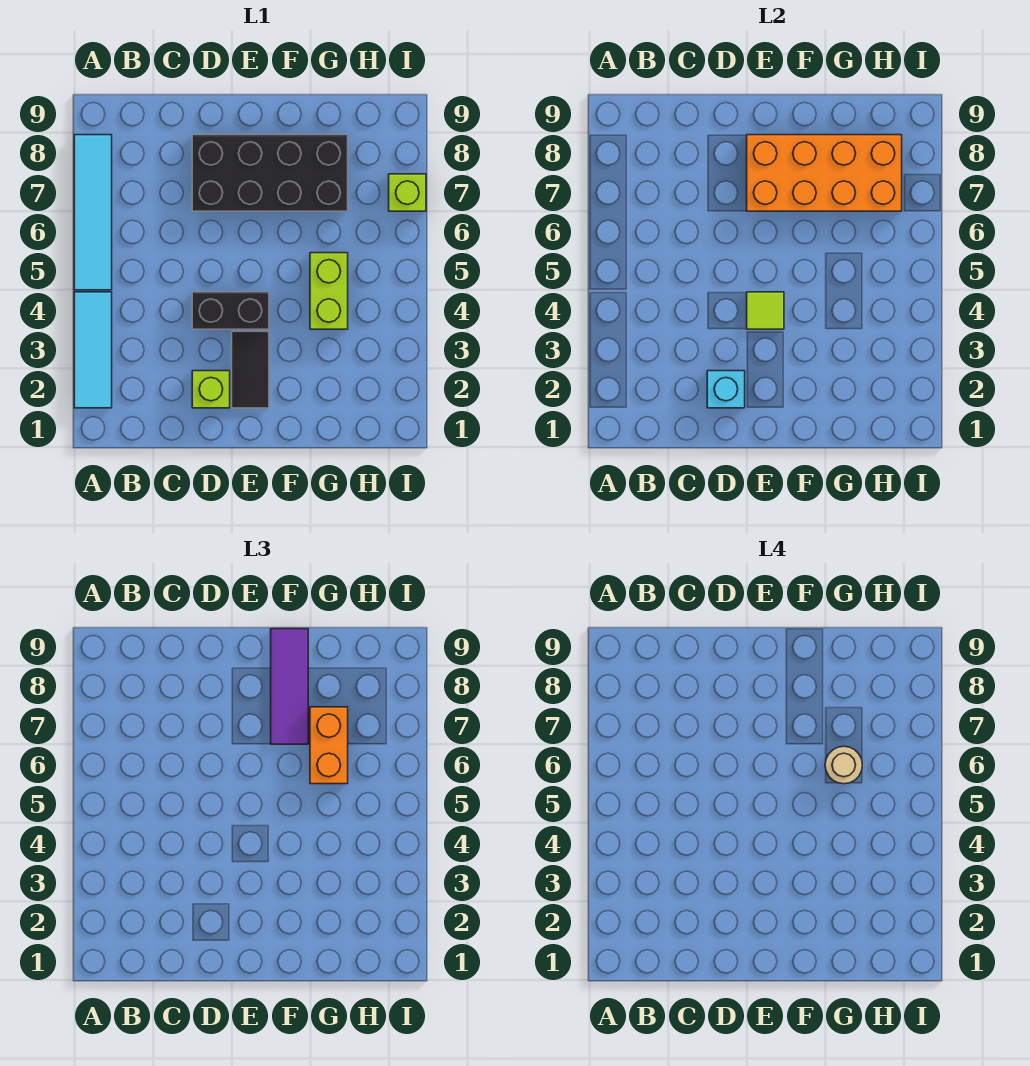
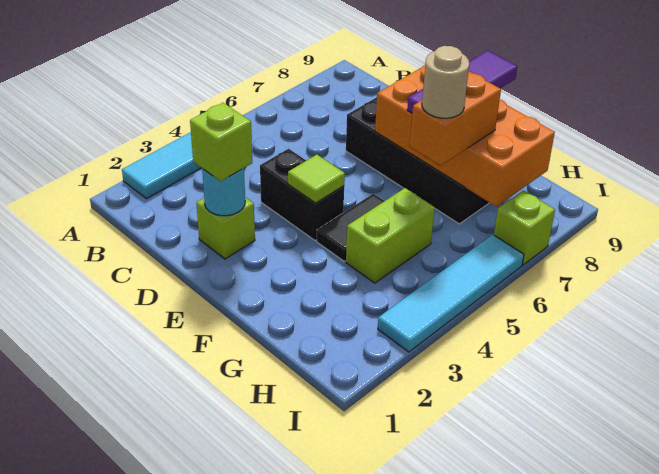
cyan 1x4 tile [74,135,112,290] -> cyan 1x4 tile moved to [378,235,524,352]
cyan 1x1 brick [707,371,745,408] -> cyan 1x1 round brick [202,168,245,216]
none -> lime 1x1 brick [190,103,252,181]
black 1x2 tile [232,331,269,408] -> black 1x2 tile moved to [317,194,384,261]

